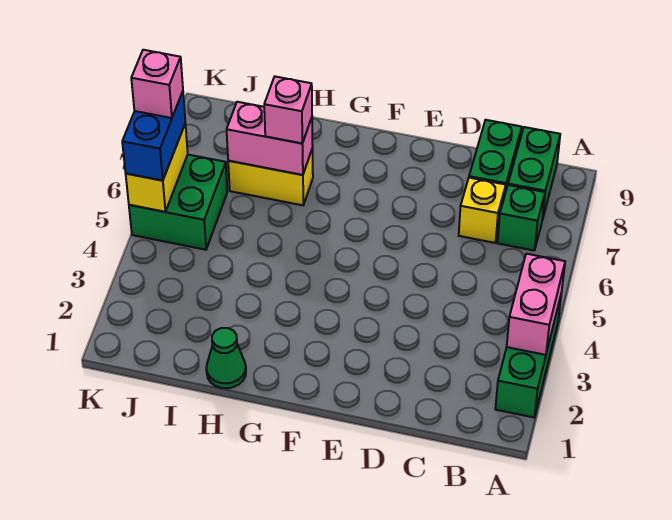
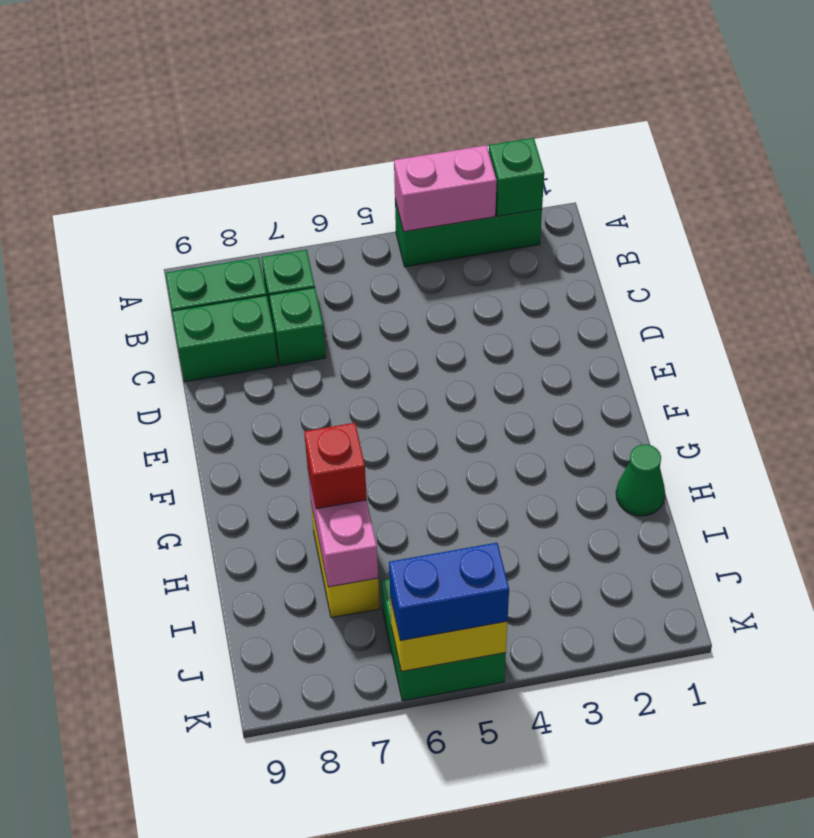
none -> green 1x1 brick [489,138,544,216]
yellow 1x1 brick [459,178,506,243] -> green 1x1 brick [269,288,326,366]
pink 1x1 brick [264,77,312,143] -> red 1x1 brick [304,423,367,509]
pink 1x1 brick [131,50,183,118] -> none

